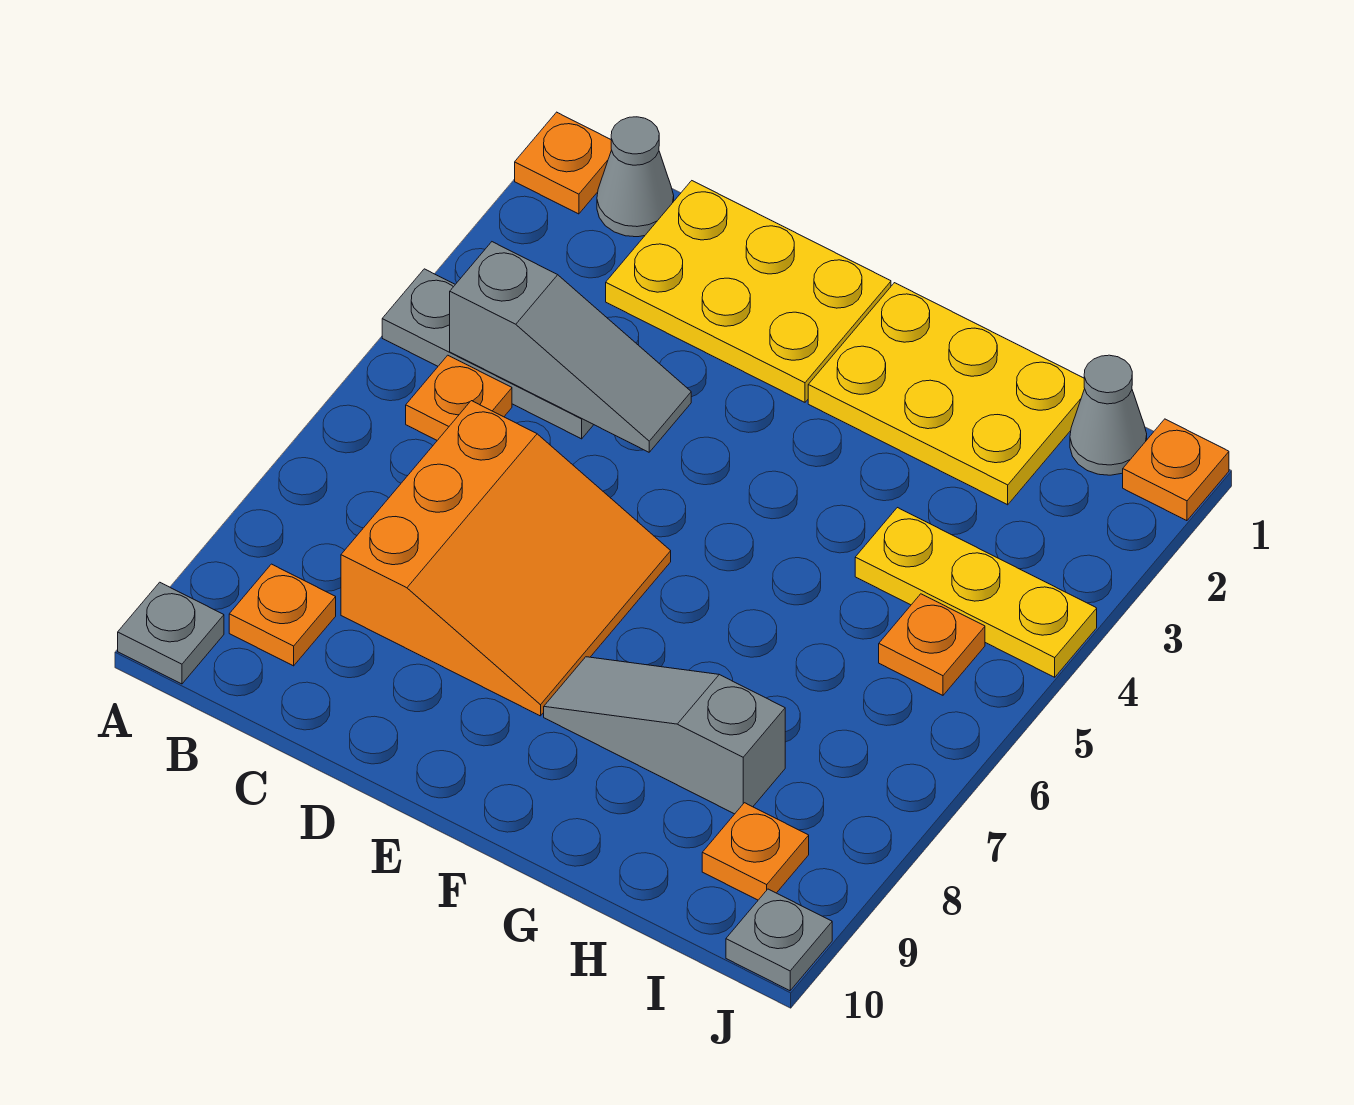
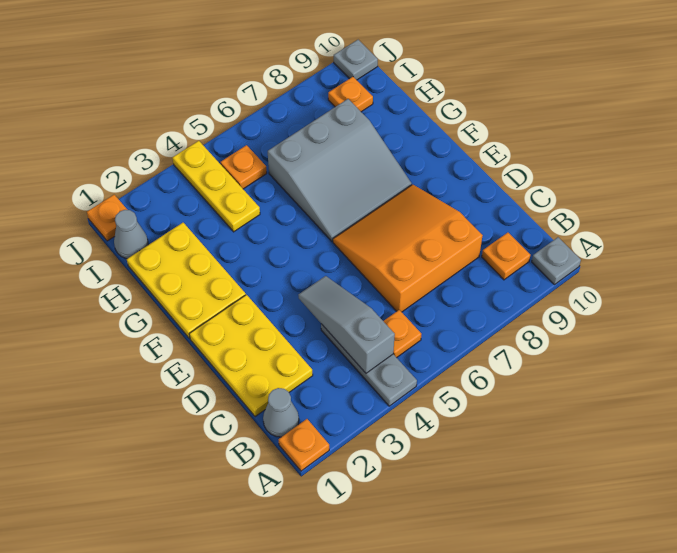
grey 1x3 slope [544,657,785,814] -> grey 3x3 slope [268,99,412,241]

